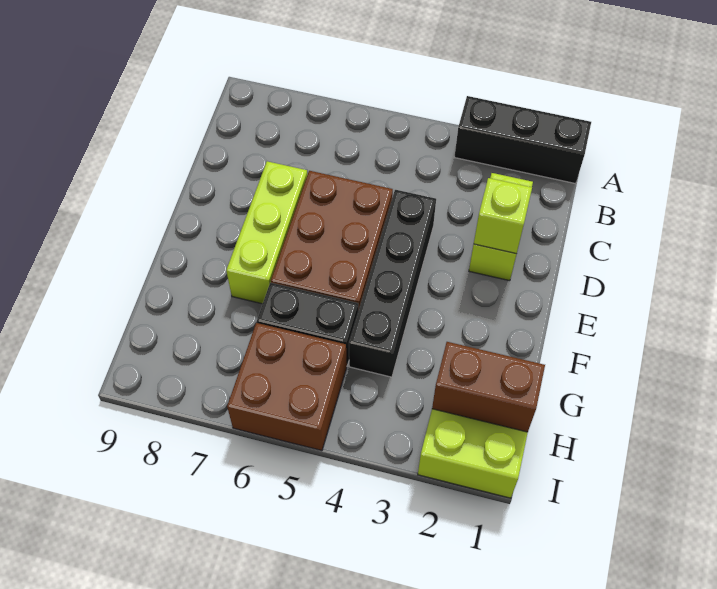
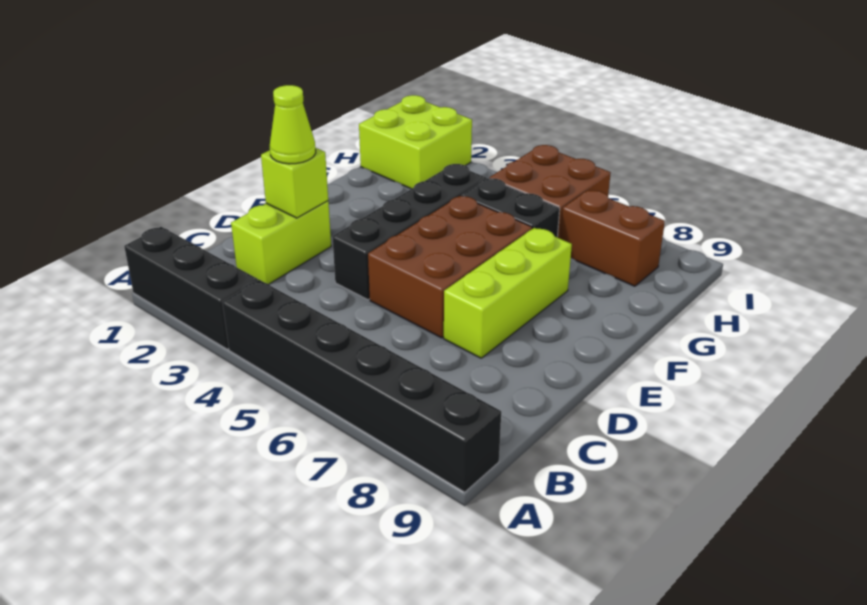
none -> black 1x6 brick [222,280,501,492]
none -> lime 1x1 cone [270,85,316,164]
brown 1x2 brick [432,342,545,432] -> brown 1x2 brick moved to [560,190,665,286]

